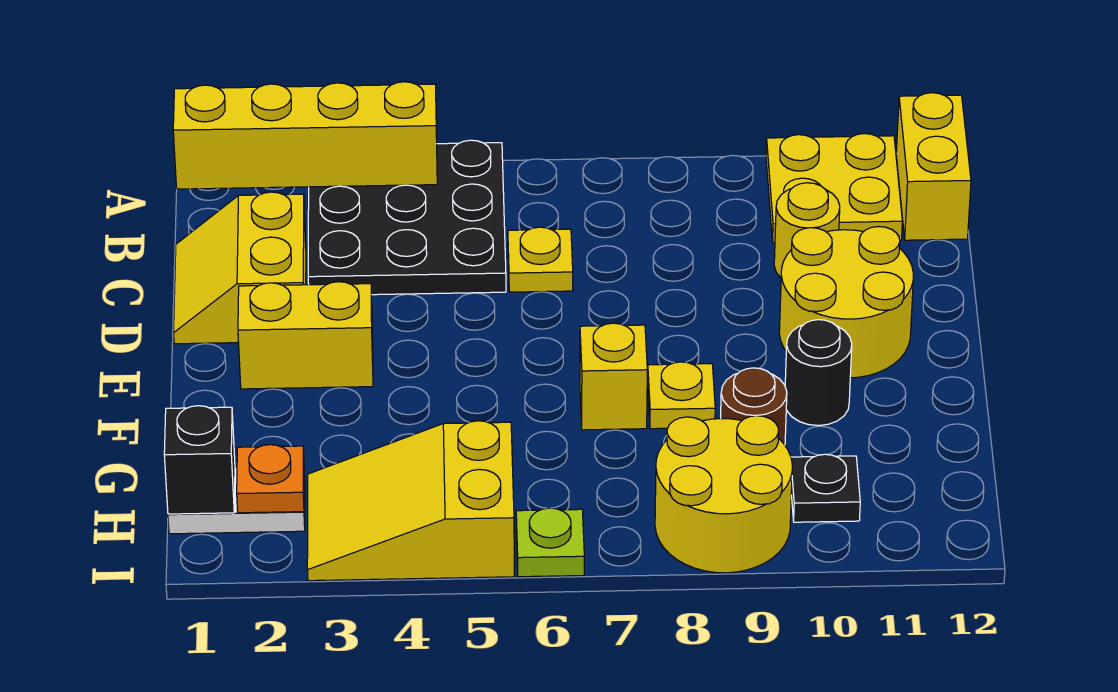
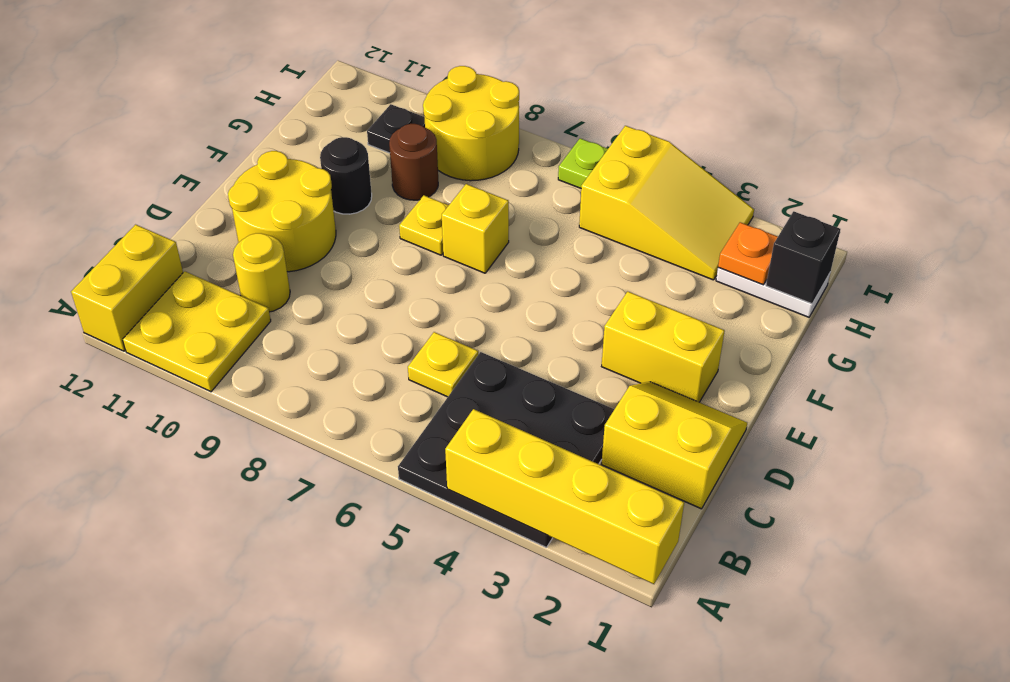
yellow 2x2 slope [173,192,306,344] -> yellow 2x2 slope turned to [601,382,747,509]

